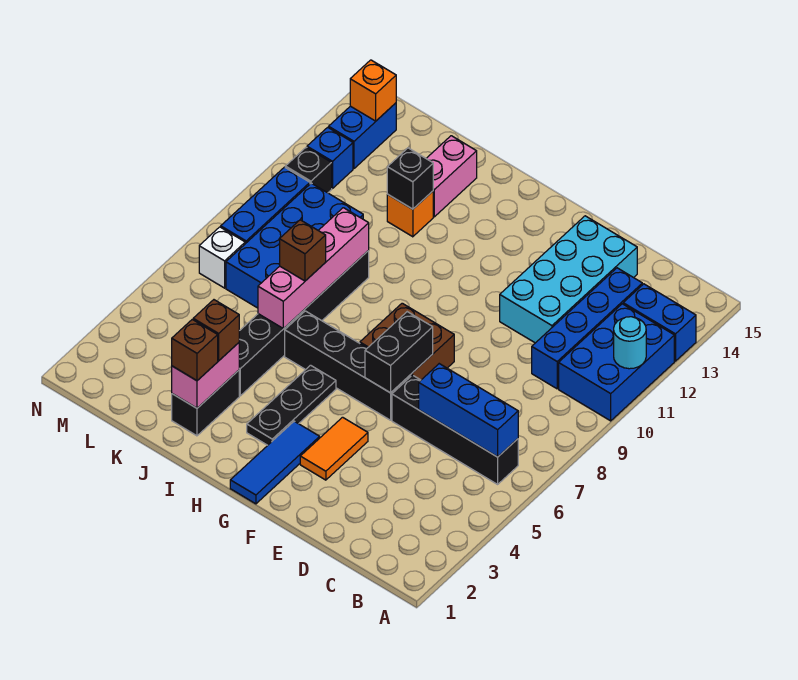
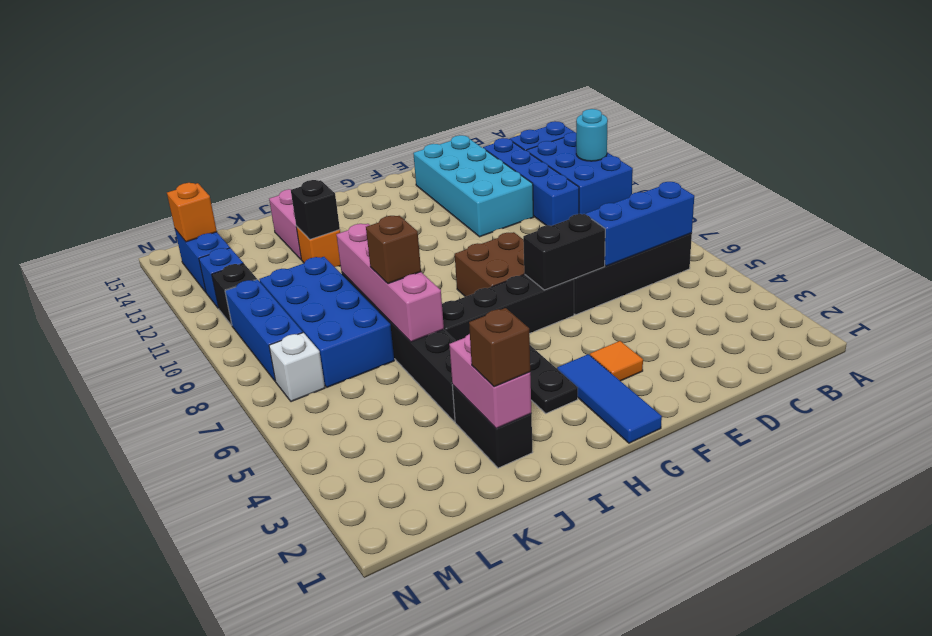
orange 1x2 tile [300,417,368,480] -> orange 1x1 tile [590,341,643,381]
black 1x2 brick [365,312,433,393] -> black 1x2 brick turned to [523,214,605,290]
brown 1x1 brick [193,300,239,361] -> none

